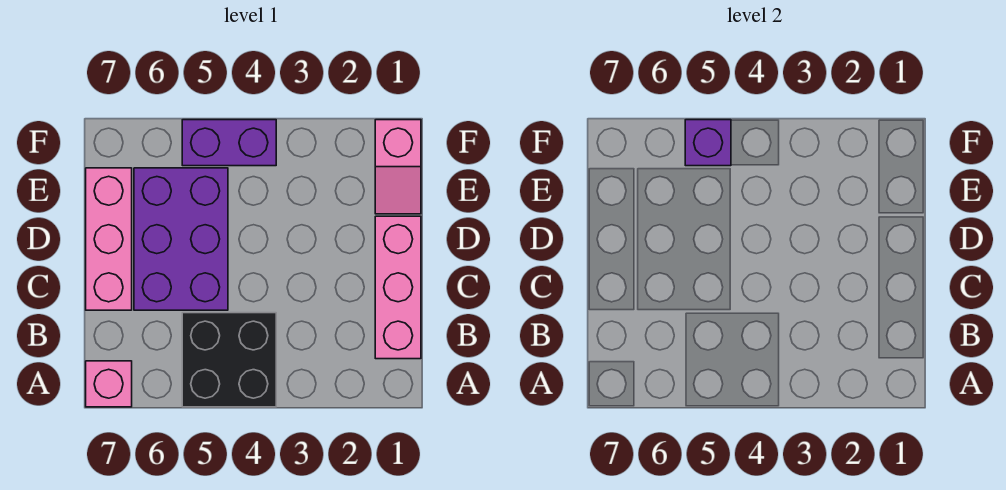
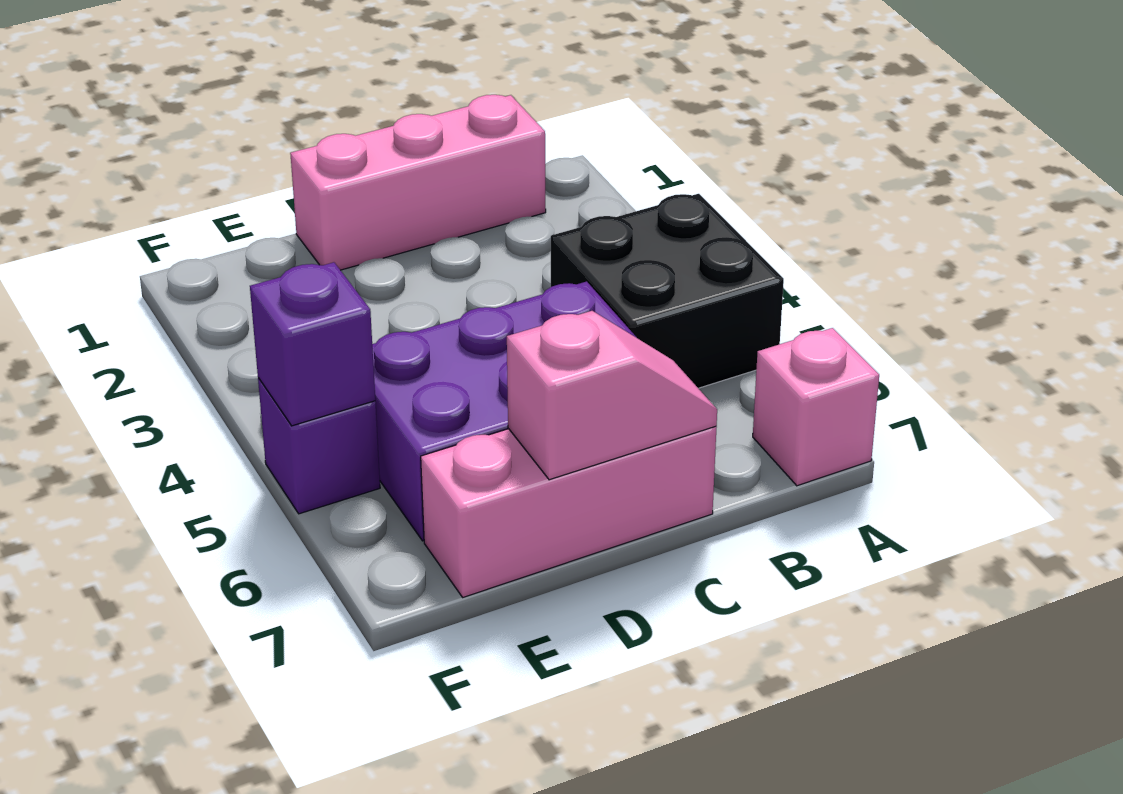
pink 1x2 slope [375,120,421,214] -> pink 1x2 slope moved to [507,311,717,480]
purple 1x2 brick [182,120,276,166] -> purple 1x1 brick [258,378,380,514]

